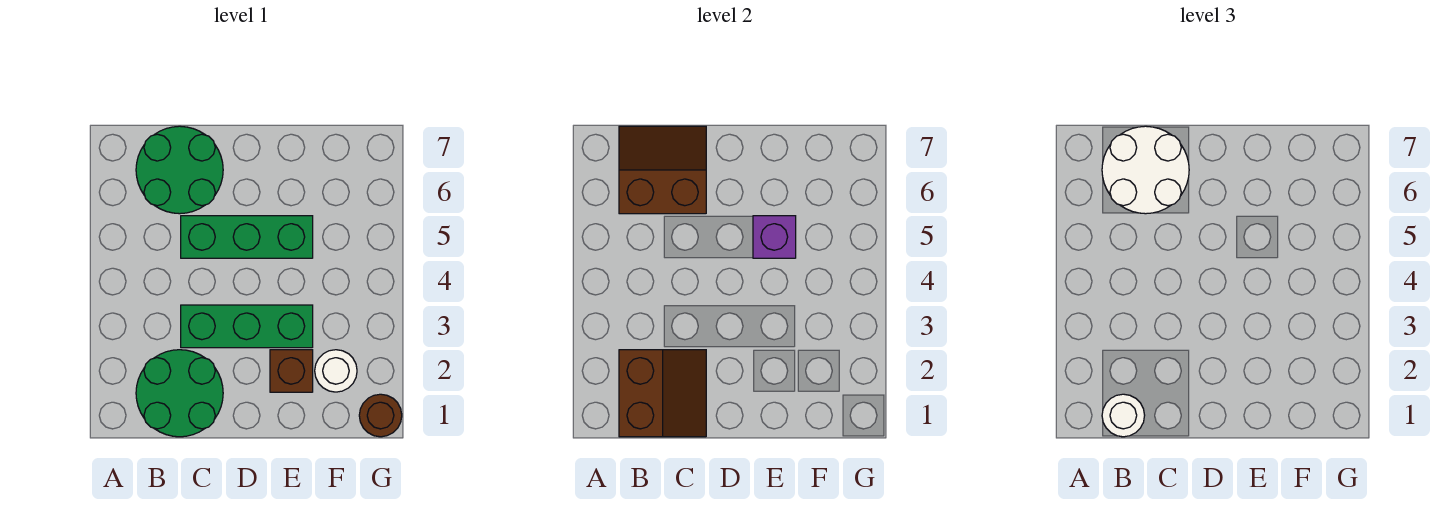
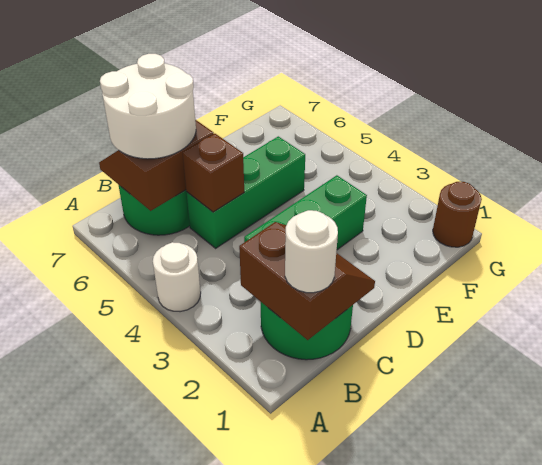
brown 1x1 brick [270,350,313,392] -> brown 1x1 brick moved to [182,134,244,212]
purple 1x1 brick [753,216,796,258] -> none
white 1x1 round brick [315,350,357,392] -> white 1x1 round brick moved to [153,242,201,312]

